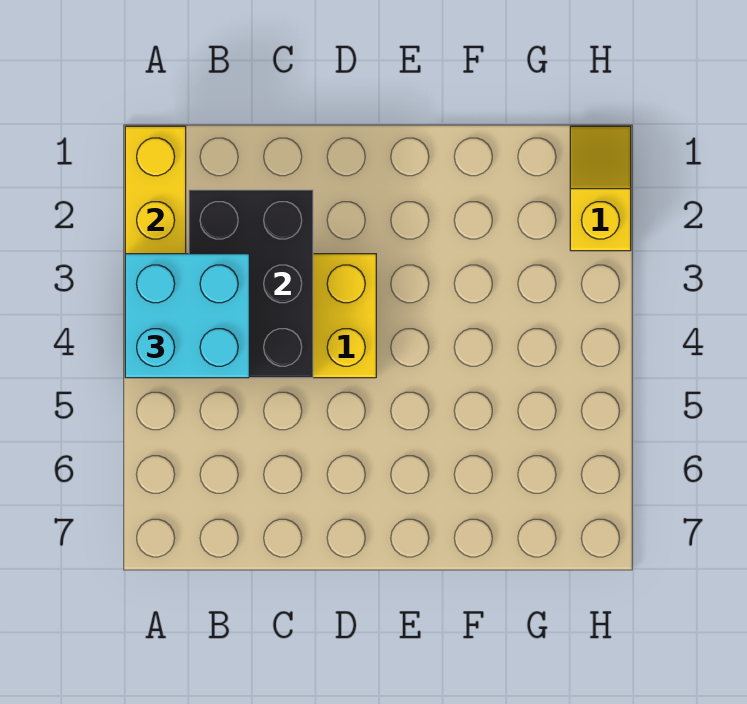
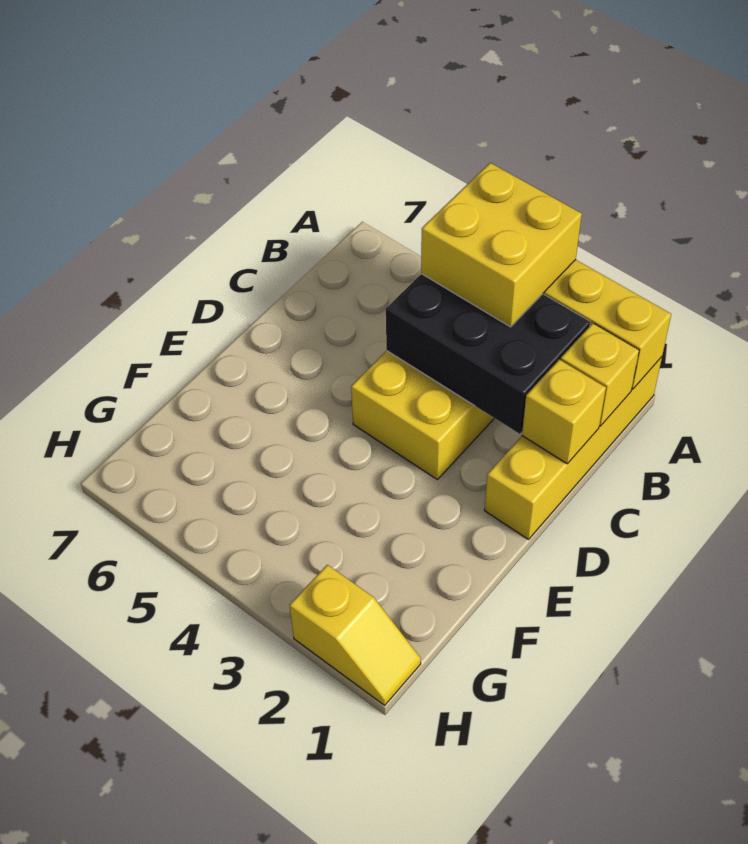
none -> yellow 1x4 brick [485,357,662,539]
cyan 2x2 brick [125,254,249,378] -> yellow 2x2 brick [421,163,582,327]
none -> yellow 1x1 brick [561,323,639,426]
none -> yellow 1x1 brick [522,359,606,464]

